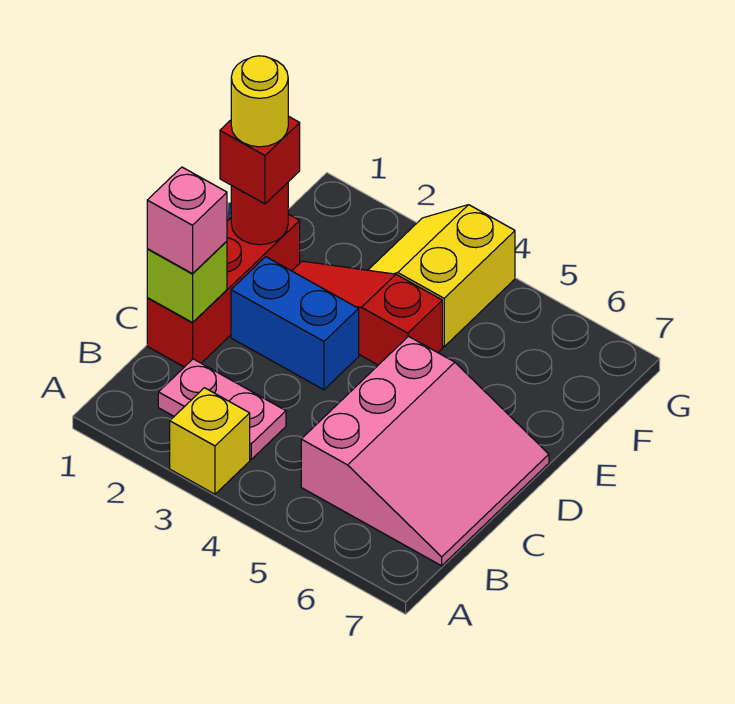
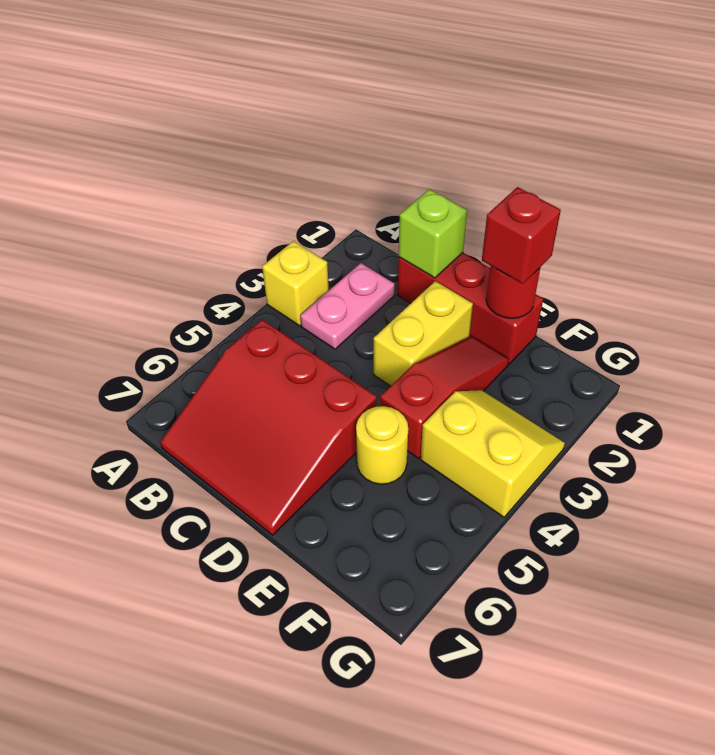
pink 3x3 slope [301,336,549,566] -> red 3x3 slope [160,320,377,535]
pink 1x1 brick [147,167,227,274] -> none
blue 1x2 brick [231,257,359,390] -> yellow 1x2 brick [374,281,473,386]
yellow 1x1 round brick [231,56,288,147] -> yellow 1x1 round brick moved to [356,406,408,484]

